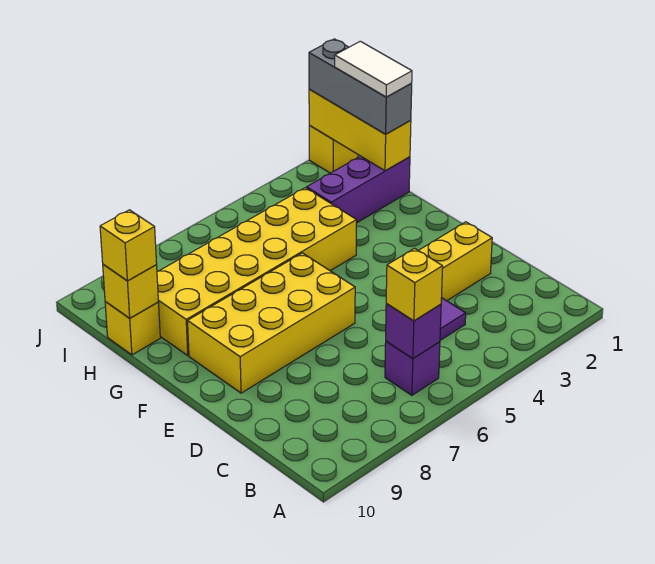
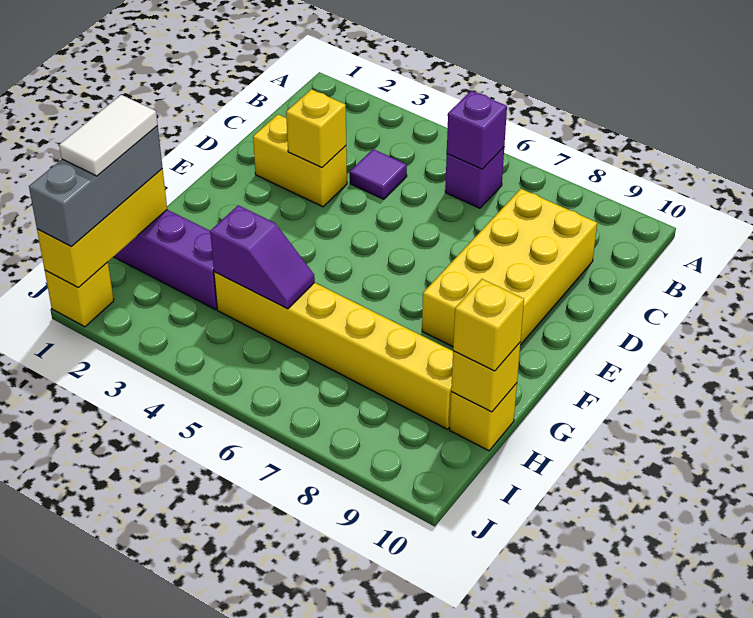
yellow 1x1 brick [386,248,443,321] -> yellow 1x1 brick moved to [286,89,346,167]
yellow 2x4 brick [188,253,355,393] -> yellow 2x4 brick turned to [422,189,597,347]
yellow 2x6 brick [157,188,357,355] -> yellow 1x6 brick [214,272,453,429]
none -> purple 1x2 slope [210,205,315,309]

